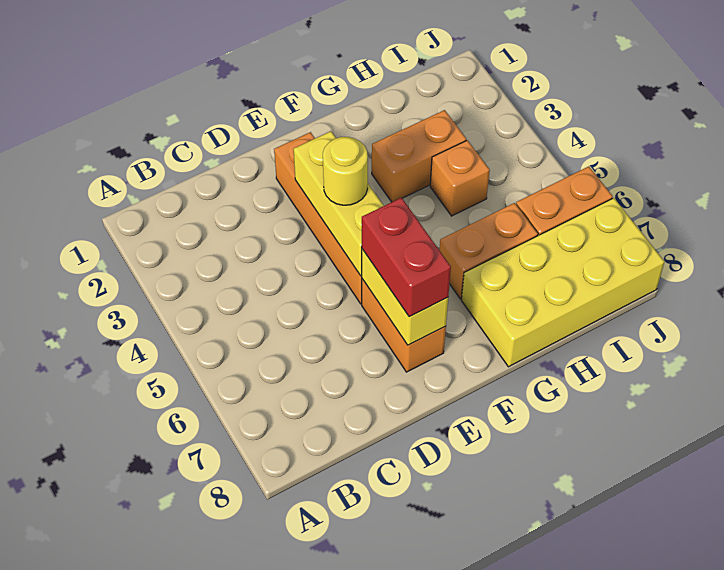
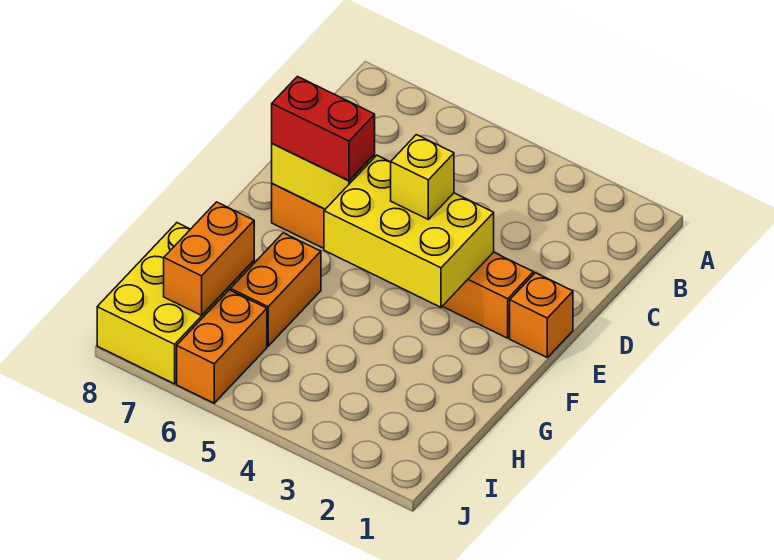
yellow 1x3 brick [294,131,384,276] -> yellow 2x3 brick [324,155,494,307]
yellow 1x1 round brick [323,137,368,205] -> yellow 1x1 brick [391,135,454,219]
orange 1x2 brick [372,110,466,202] -> orange 1x2 brick moved to [164,202,254,315]
yellow 2x4 brick [461,198,664,367] -> yellow 2x3 brick [97,223,254,384]
orange 1x1 brick [430,140,490,216] -> orange 1x1 brick moved to [510,273,573,357]

